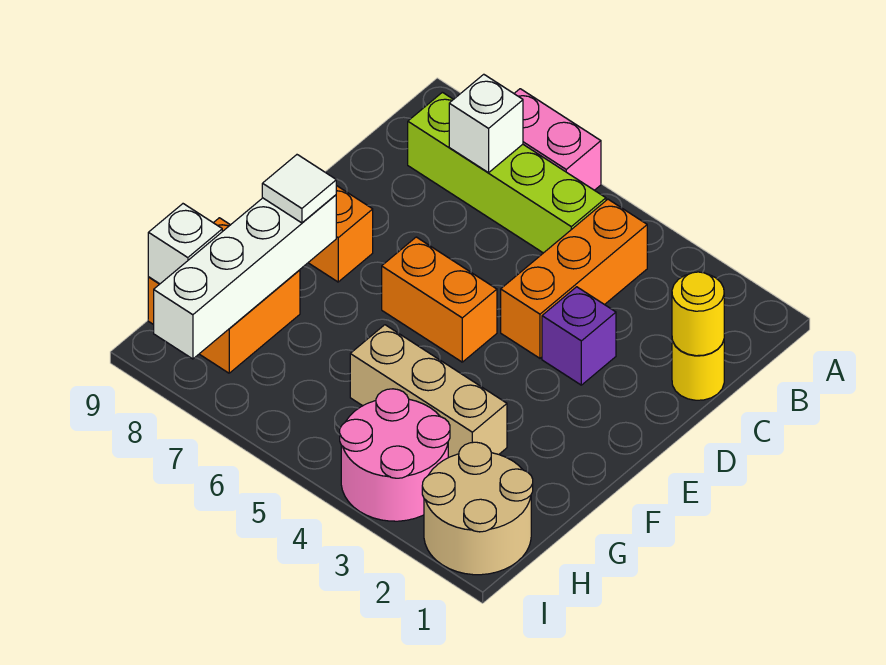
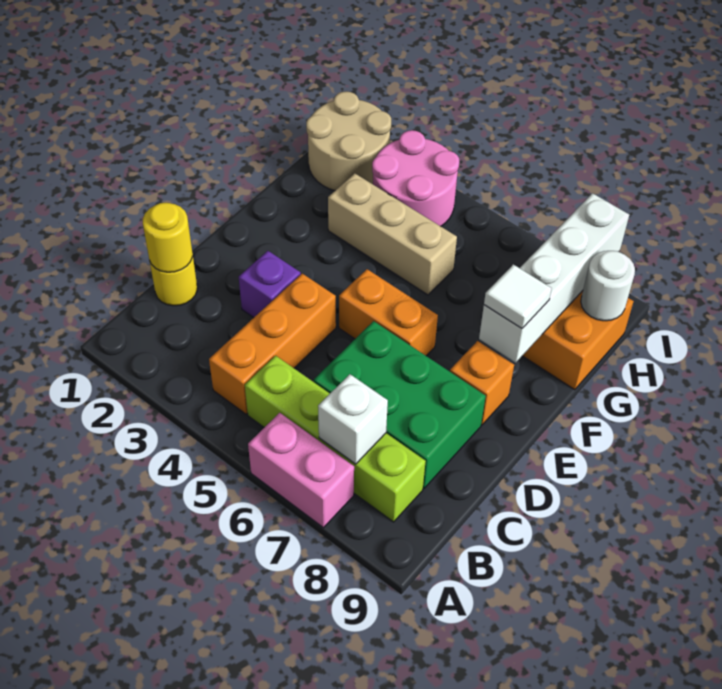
none -> green 2x3 brick [314,321,486,488]
white 1x1 brick [148,204,222,284] -> white 1x1 round brick [581,251,635,321]

